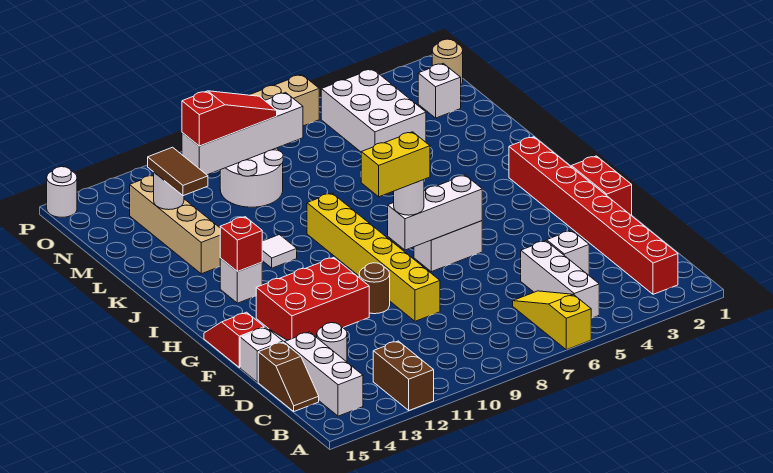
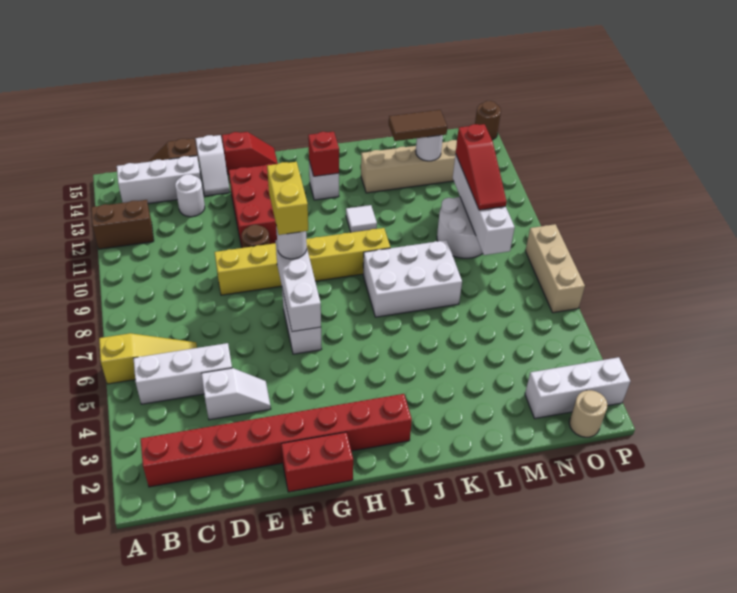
white 2x3 brick [321,69,426,152] -> white 2x3 brick moved to [363,240,462,317]
white 1x1 brick [418,63,461,118] -> white 1x3 brick [525,357,630,418]
white 1x1 round brick [47,167,77,217] -> brown 1x1 round brick [475,101,501,140]

